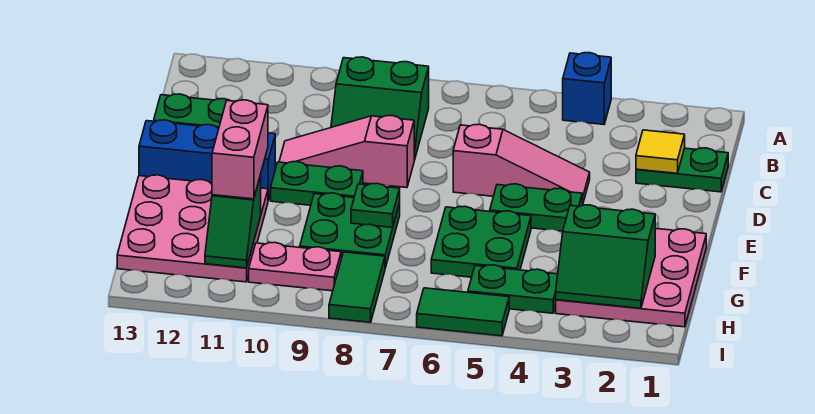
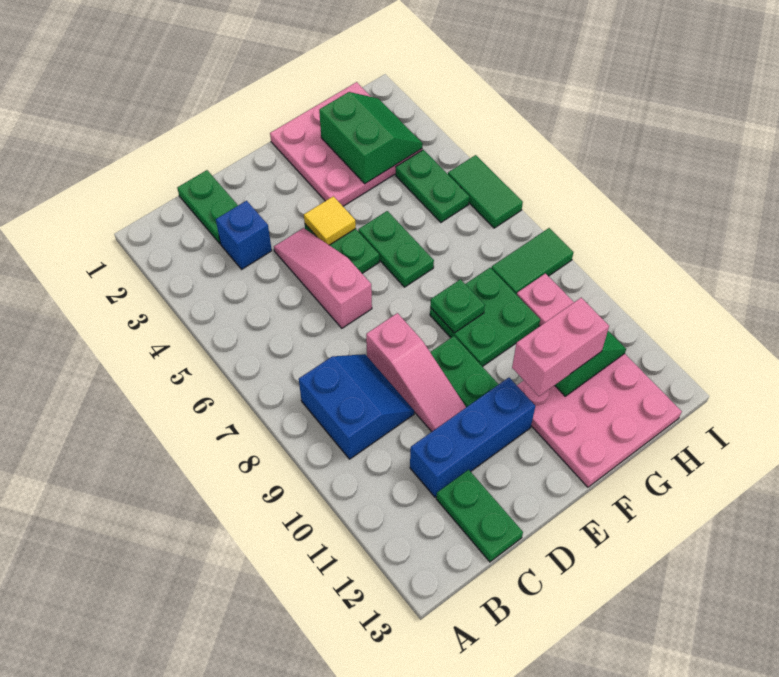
blue 1x1 brick [563,53,611,125] -> blue 1x1 brick moved to [216,201,272,269]
green 2x2 slope [331,57,429,160] -> blue 2x2 slope [299,354,414,459]
yellow 1x1 tile [636,130,685,173] -> yellow 1x1 tile moved to [304,196,356,245]
blue 1x3 brick [139,120,275,201] -> blue 1x3 brick turned to [410,378,535,497]
green 2x2 plate [431,206,531,277] -> green 1x2 plate [358,211,434,287]

